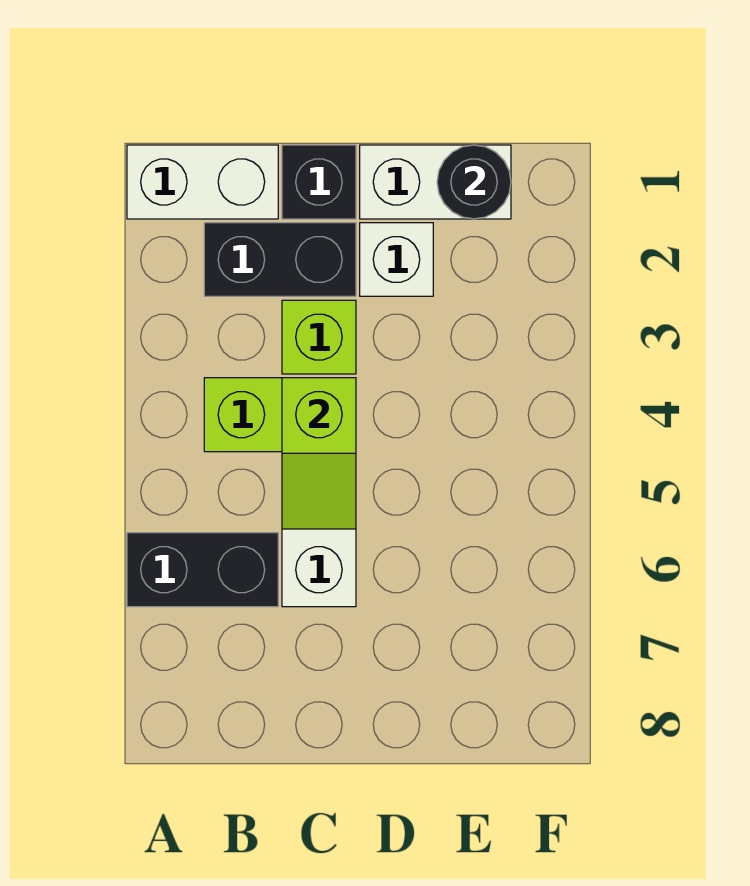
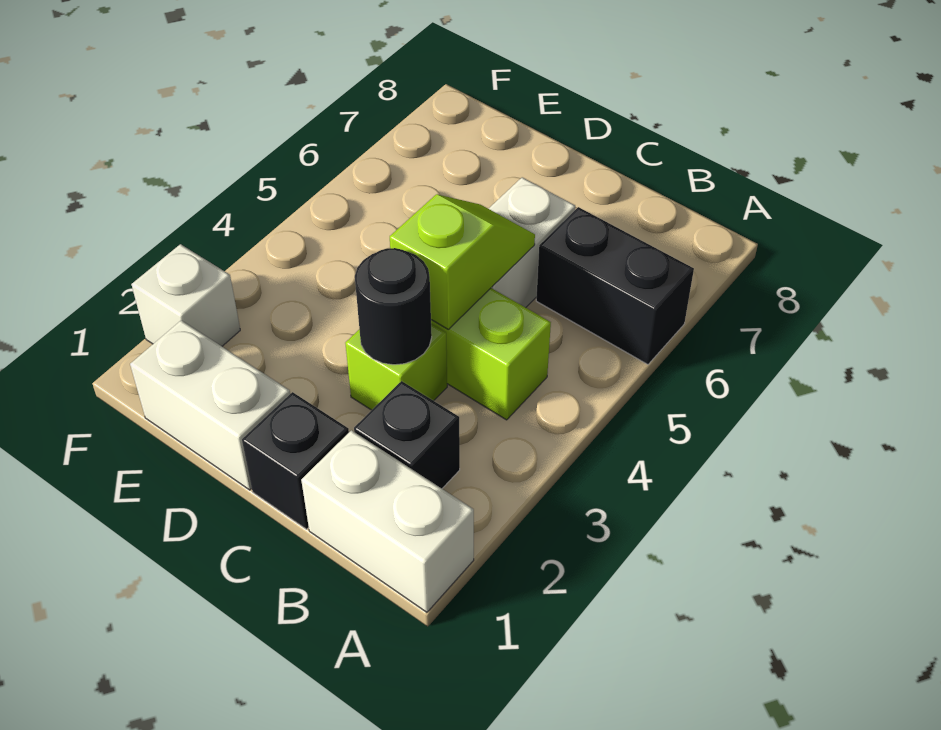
black 1x2 brick [204,223,356,296] -> black 1x1 brick [354,381,460,488]
white 1x1 brick [360,223,433,296] -> white 1x1 brick moved to [132,244,240,346]
black 1x1 round brick [437,145,511,219] -> black 1x1 round brick moved to [355,248,432,365]

